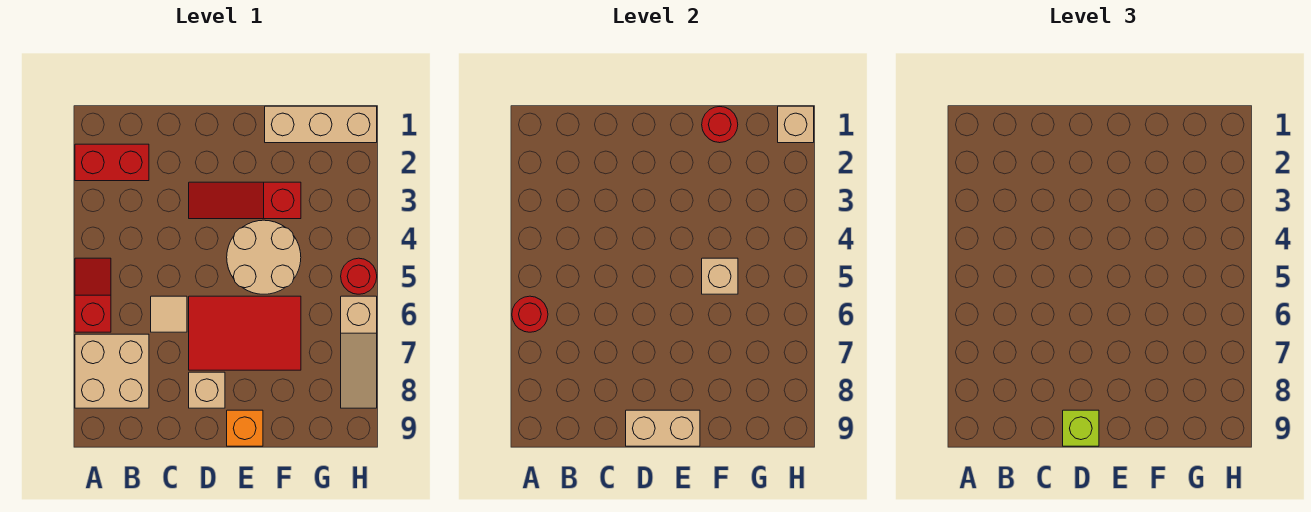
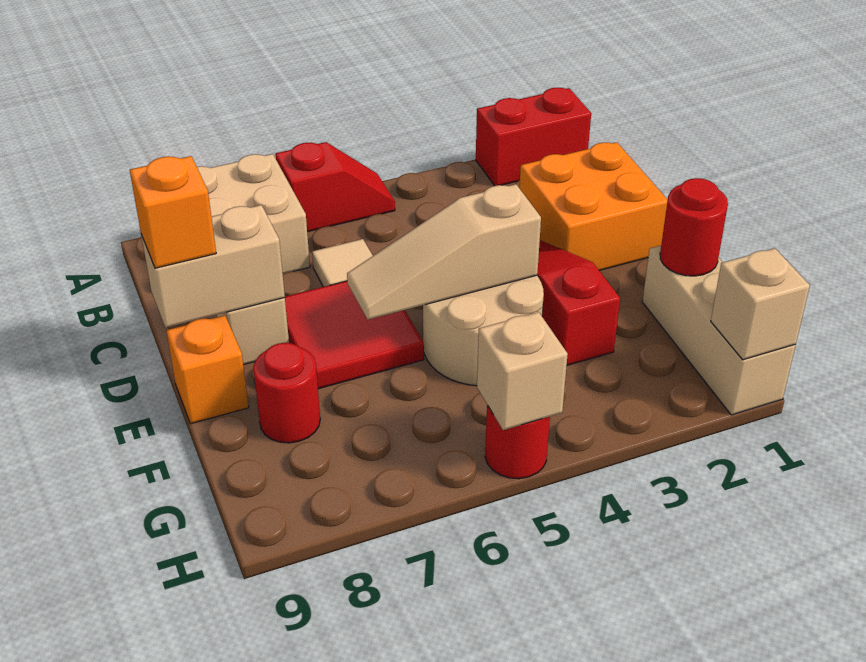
red 1x2 brick [75,144,149,181] -> red 1x2 brick turned to [476,88,591,186]
red 1x1 round brick [512,296,548,332] -> red 1x1 round brick moved to [253,343,320,443]
none -> orange 2x2 brick [519,142,668,270]
red 2x3 tile [189,296,301,370] -> red 2x2 tile [285,281,424,389]
tan 1x2 brick [626,410,700,446] -> tan 1x2 brick turned to [141,205,285,328]
lime 1x1 brick [1063,410,1099,446] -> orange 1x1 brick [130,156,216,268]
tan 1x1 brick [702,258,738,294] -> tan 1x1 brick moved to [477,312,568,430]
tan 1x3 slope [341,296,377,408] -> tan 1x3 slope moved to [347,184,541,320]

